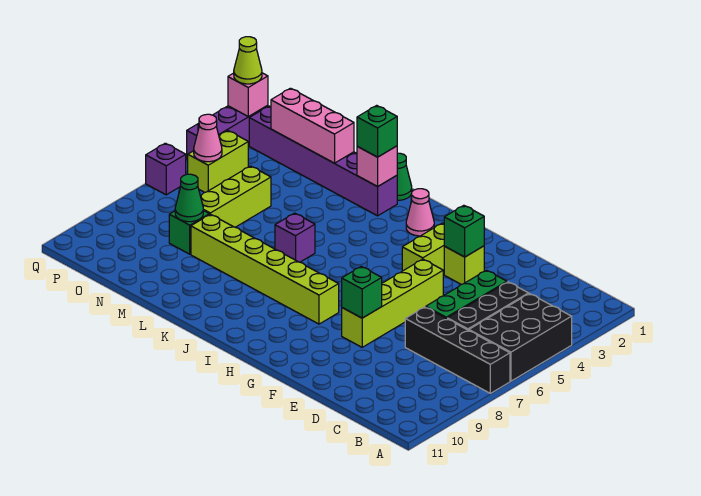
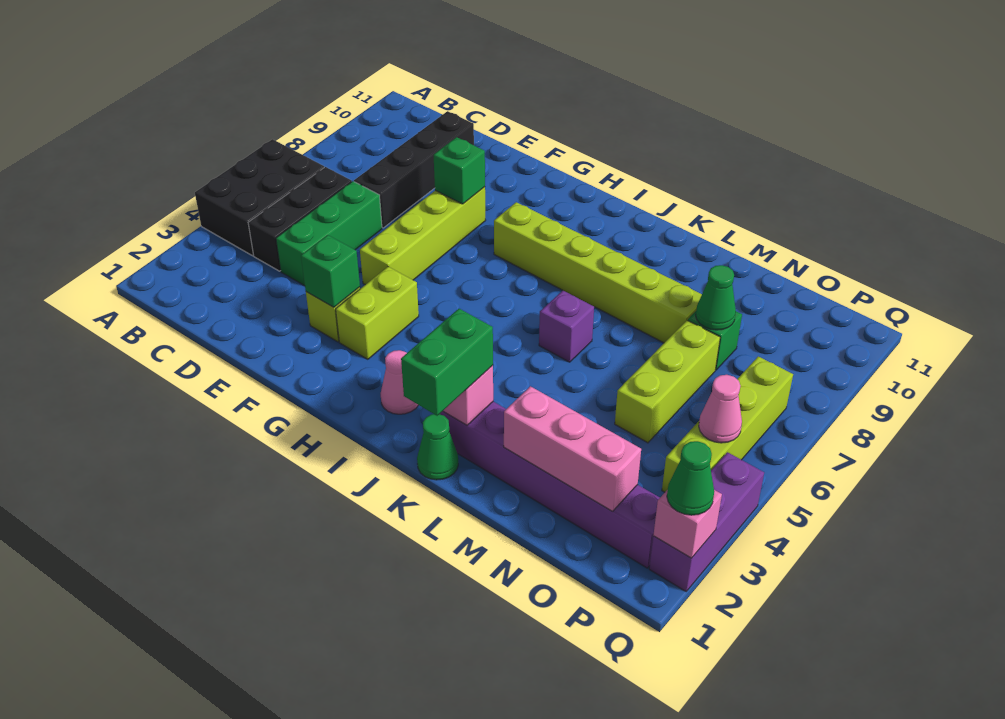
black 1x4 brick [405,307,510,393] -> black 1x4 brick turned to [354,111,474,228]
green 1x1 brick [357,105,397,157] -> green 1x2 brick [401,309,493,416]
lime 1x2 brick [188,131,248,193] -> lime 1x4 brick [662,356,793,492]
lime 1x1 cone [234,37,262,84] -> green 1x1 cone [667,441,714,515]
purple 1x1 brick [146,143,186,195] -> none

